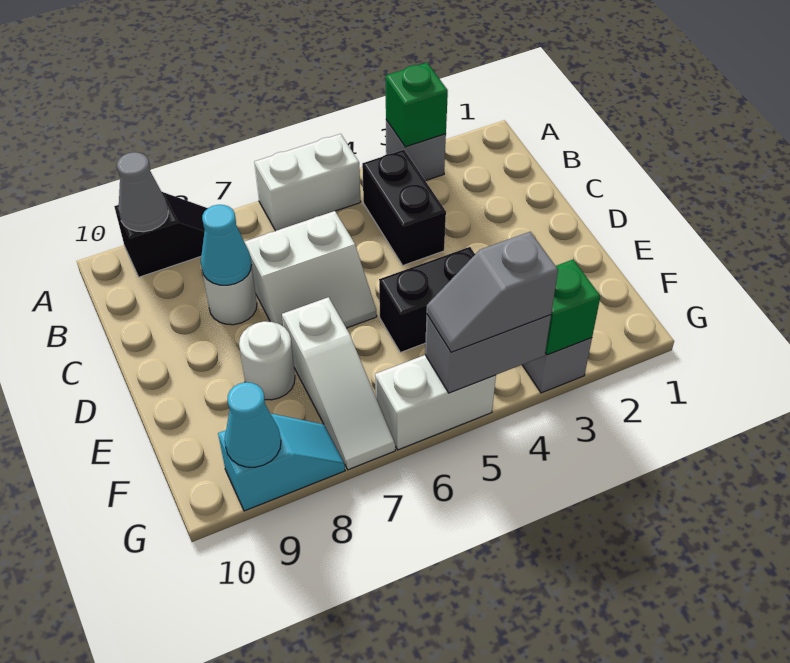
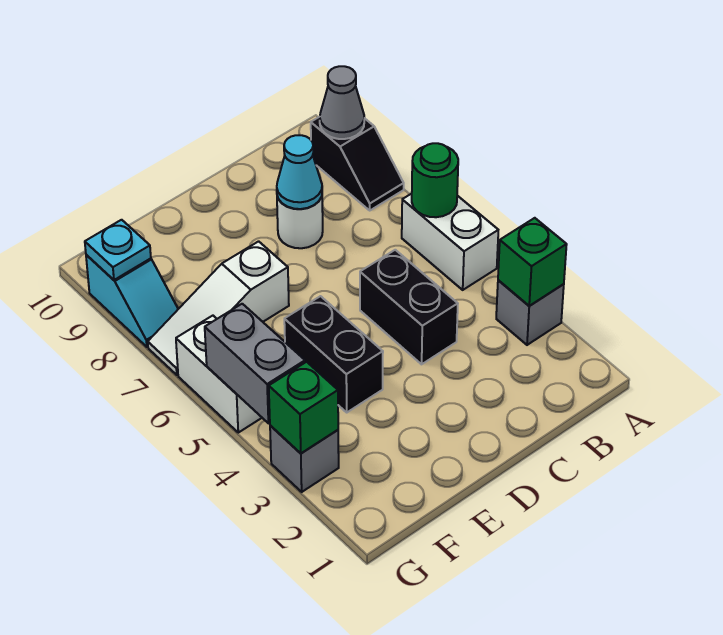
none -> green 1x1 round brick [412,143,458,217]
black 1x2 brick [362,150,446,265] -> black 1x2 brick turned to [360,250,458,364]
white 2x2 slope [244,211,377,328] -> none
white 1x1 round brick [239,321,295,400] -> none
grey 1x2 slope [426,232,558,352] -> none
cyan 1x1 cone [225,382,281,467] -> cyan 1x1 plate [85,220,151,280]

